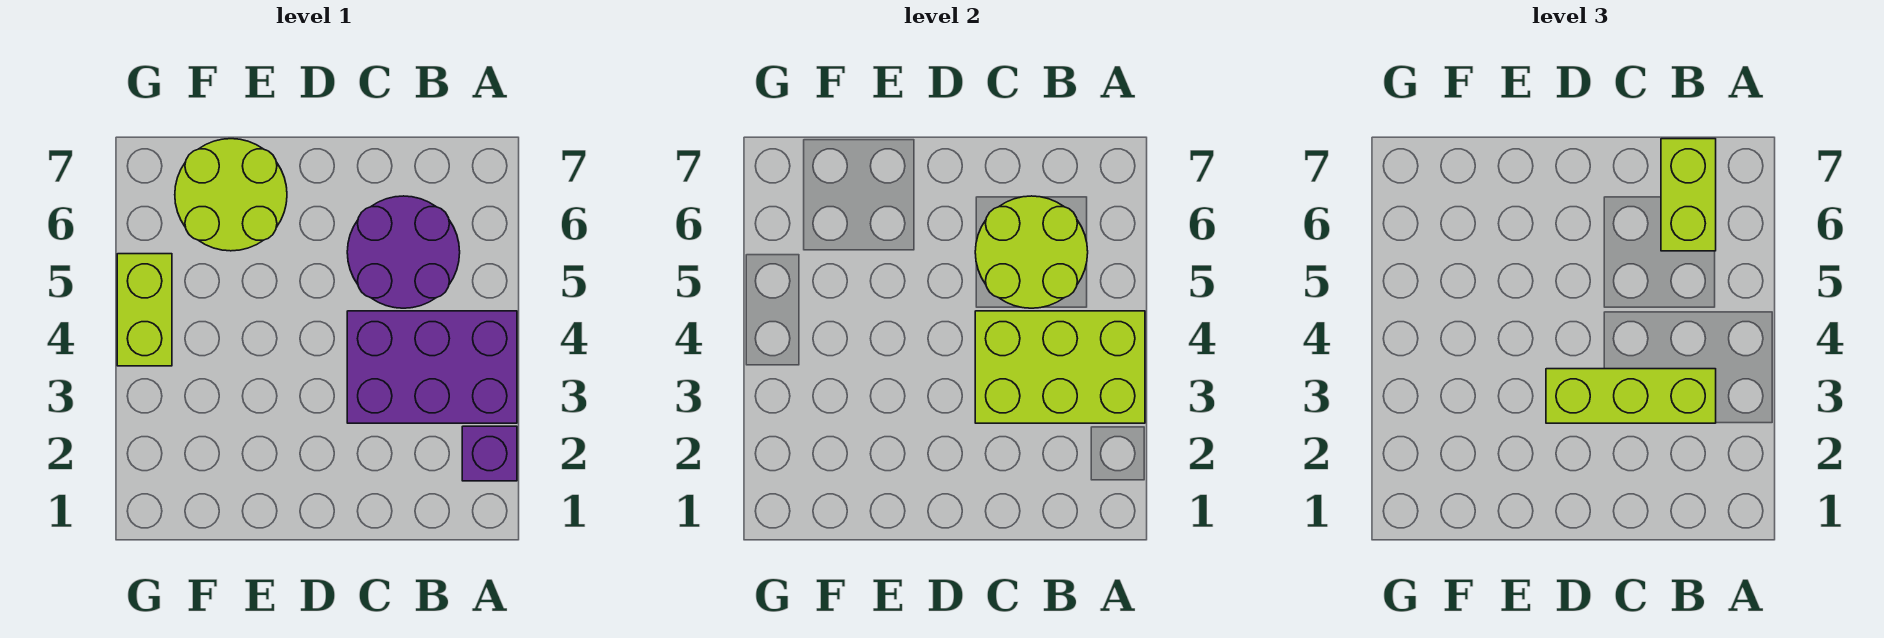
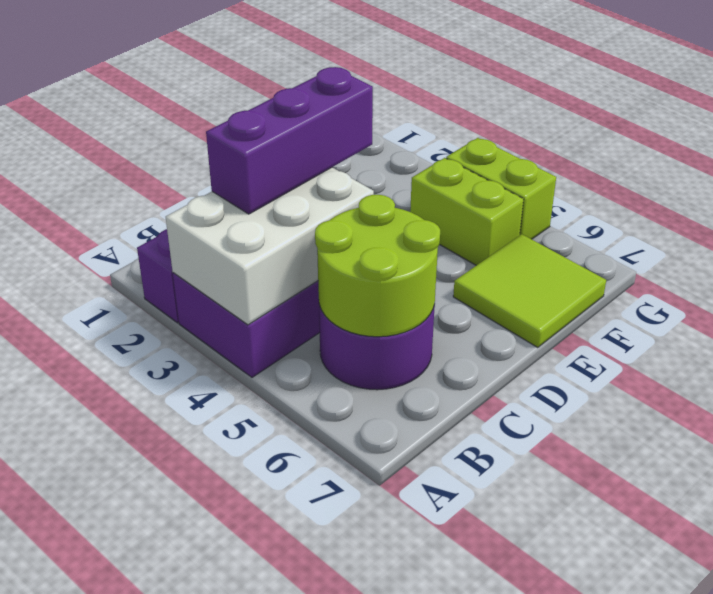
lime 2x3 brick [975,311,1145,423] -> white 2x3 brick [166,167,374,325]
lime 1x3 brick [1546,369,1716,423] -> purple 1x3 brick [206,67,373,214]
lime 1x2 brick [1661,139,1716,251] -> lime 1x2 brick moved to [410,158,524,265]
lime 2x2 round brick [175,139,287,251] -> lime 2x2 tile [453,234,606,348]

